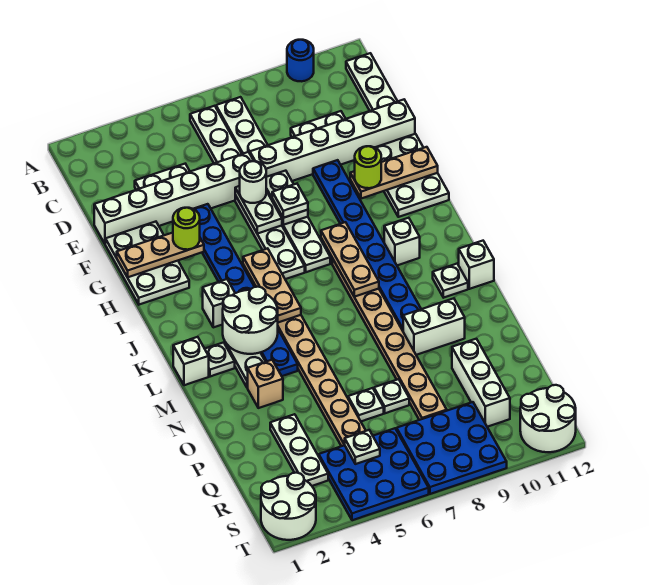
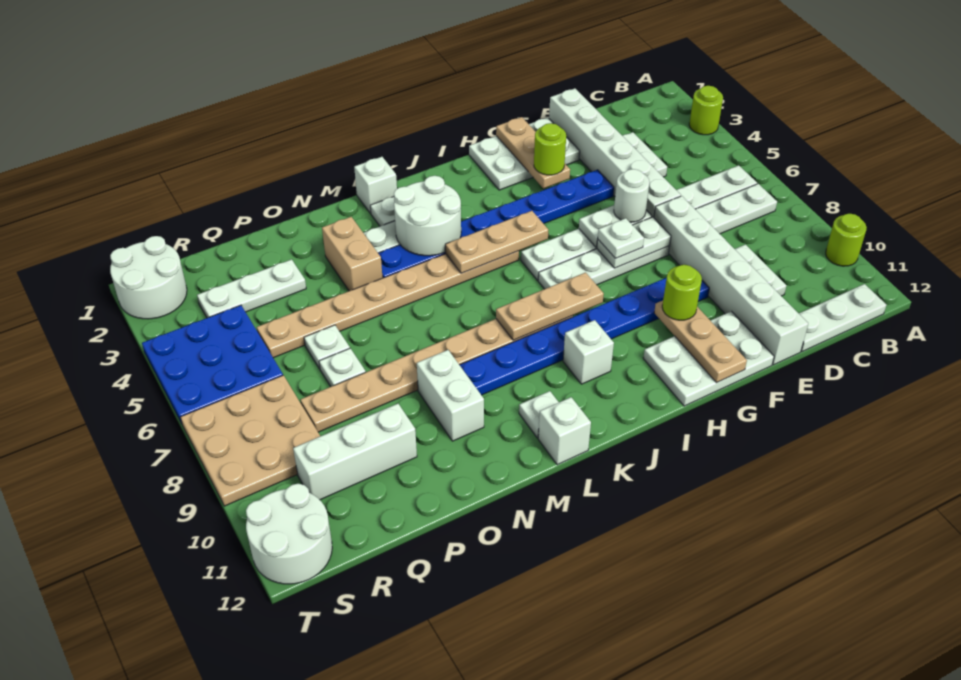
none -> lime 1x1 round brick [689,86,723,135]
blue 1x1 round brick [287,40,314,81] -> lime 1x1 round brick [826,214,867,266]
white 1x1 brick [203,279,235,327] -> none
tan 1x1 brick [248,360,283,408] -> tan 1x2 brick [322,217,383,291]
white 1x1 plate [345,430,380,464] -> none
blue 3x3 plate [397,402,507,494] -> tan 3x3 plate [180,375,320,506]

